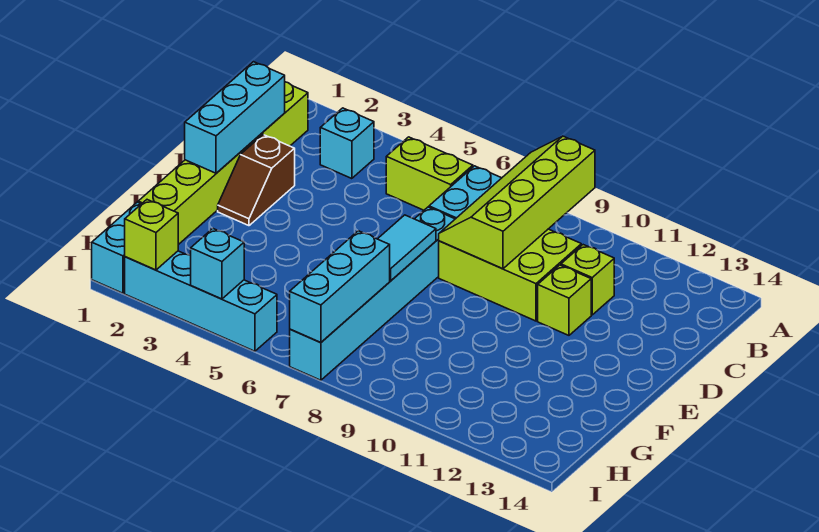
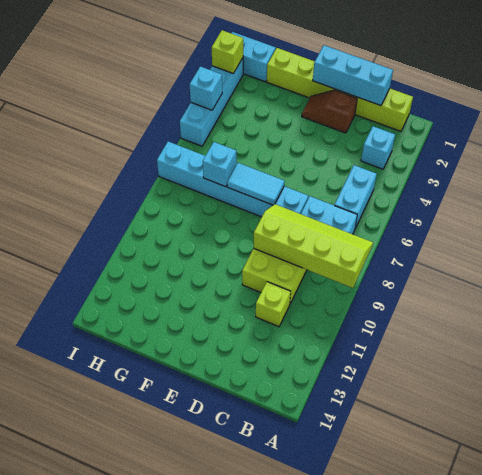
lime 1x2 brick [386,137,473,210] -> cyan 1x2 brick [334,165,377,228]
lime 1x1 brick [538,265,591,335] -> none
cyan 1x3 brick [290,231,390,343] -> cyan 1x1 brick [203,142,237,187]

